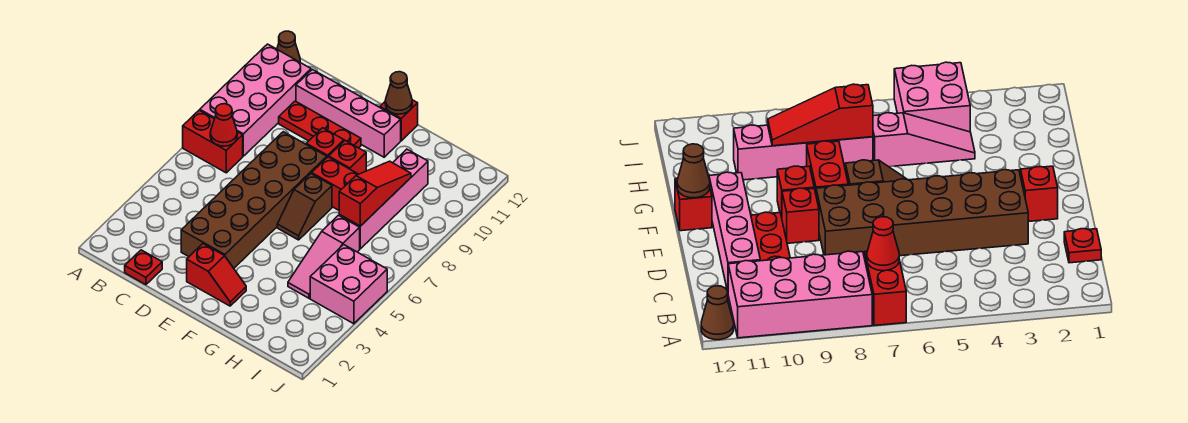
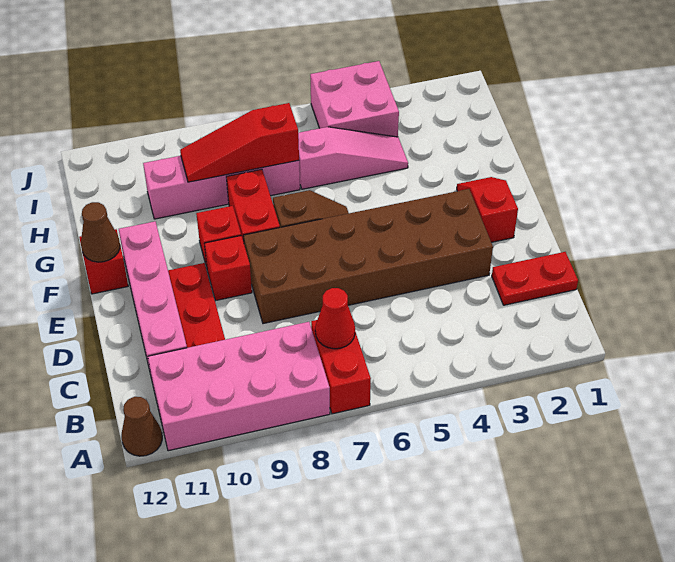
red 1x1 plate [125,250,162,285] -> red 1x2 plate [492,252,578,305]

